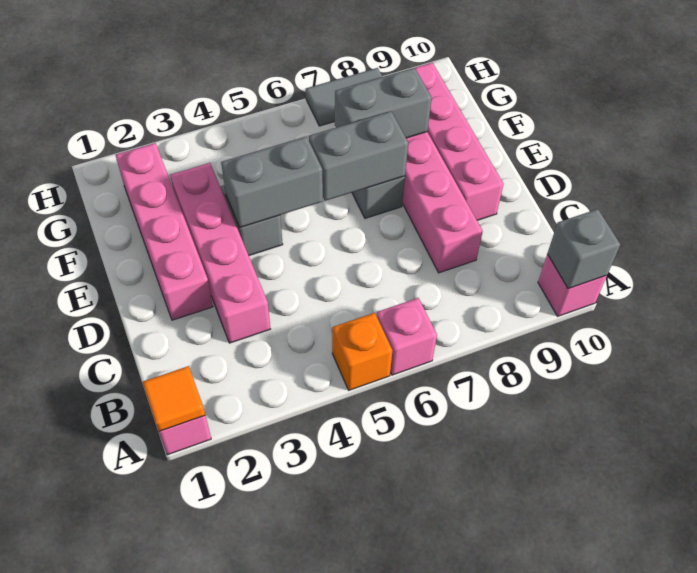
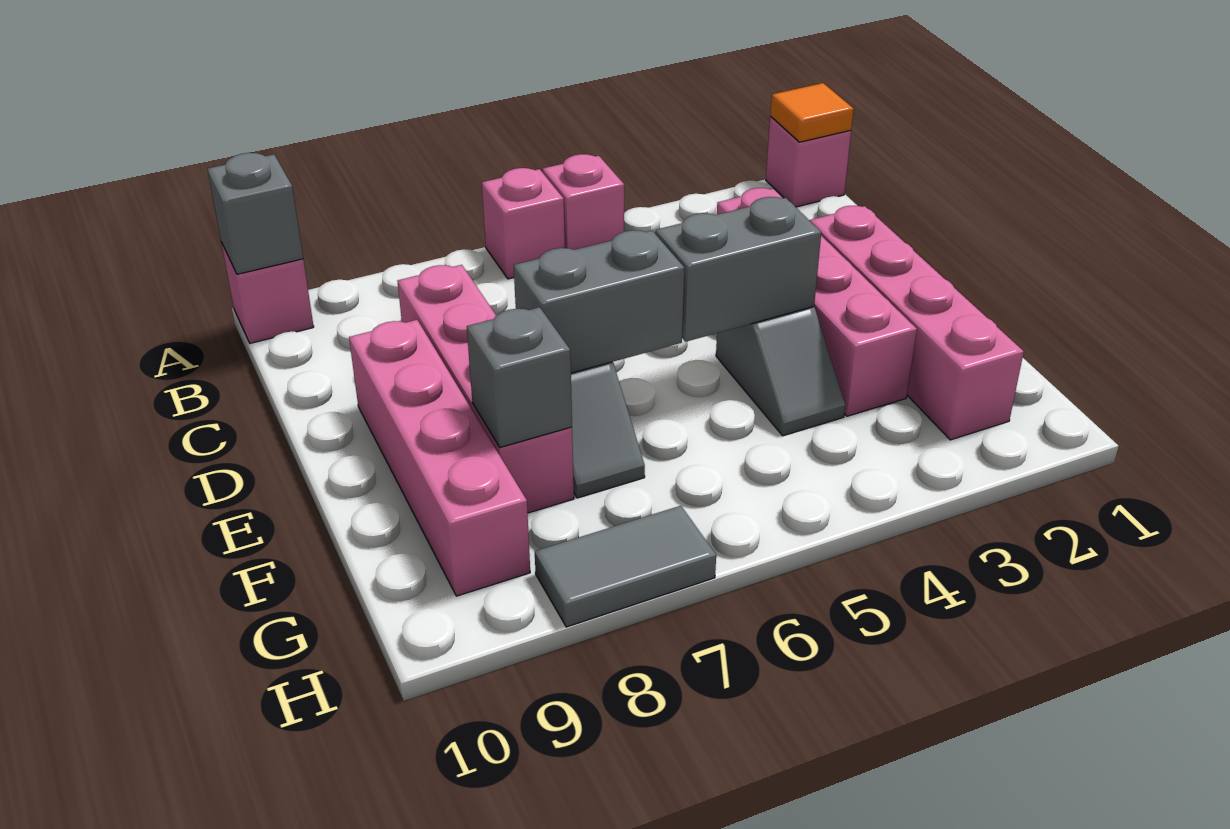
orange 1x1 brick [332,313,392,390] -> pink 1x1 brick [543,154,624,250]
grey 1x2 brick [335,68,432,138] -> grey 1x1 brick [467,307,572,448]

